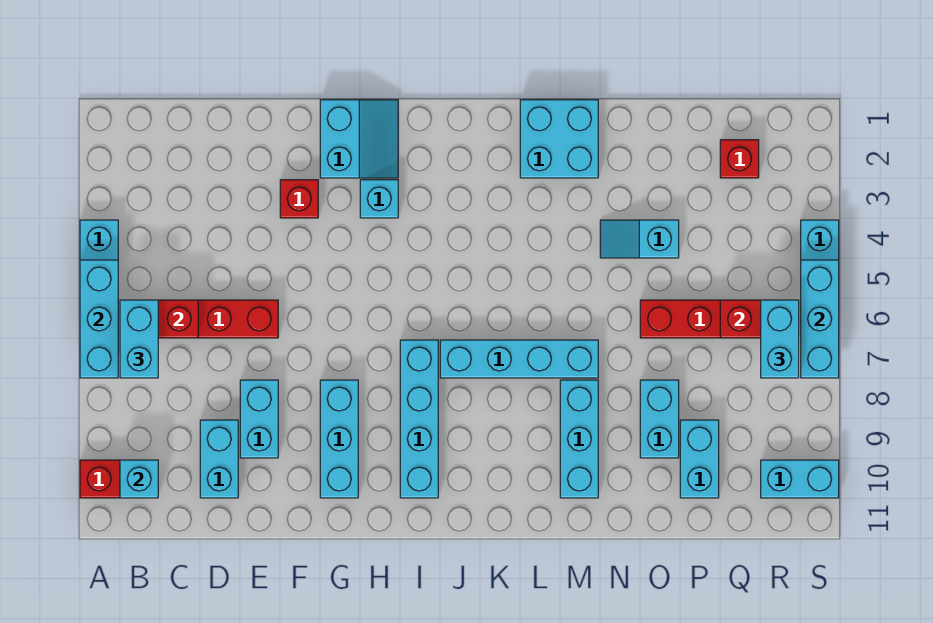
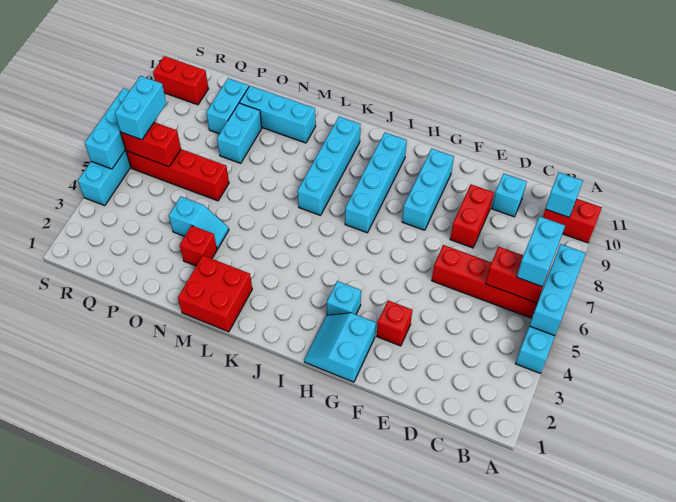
cyan 1x2 brick [200,420,238,498] -> cyan 1x1 brick [492,174,527,217]
cyan 1x2 brick [240,380,278,458] -> red 1x2 brick [450,185,494,248]
cyan 1x4 brick [440,340,598,378] -> cyan 1x4 brick turned to [298,117,360,215]
cyan 2x2 brick [520,100,598,178] -> red 2x2 brick [178,256,252,332]
cyan 1x3 brick [560,380,598,498] -> cyan 1x3 brick turned to [239,86,316,143]
red 1x1 brick [720,140,759,178] -> red 1x1 brick moved to [180,225,217,266]
cyan 1x2 brick [761,460,839,498] -> red 1x2 brick [153,56,209,105]

